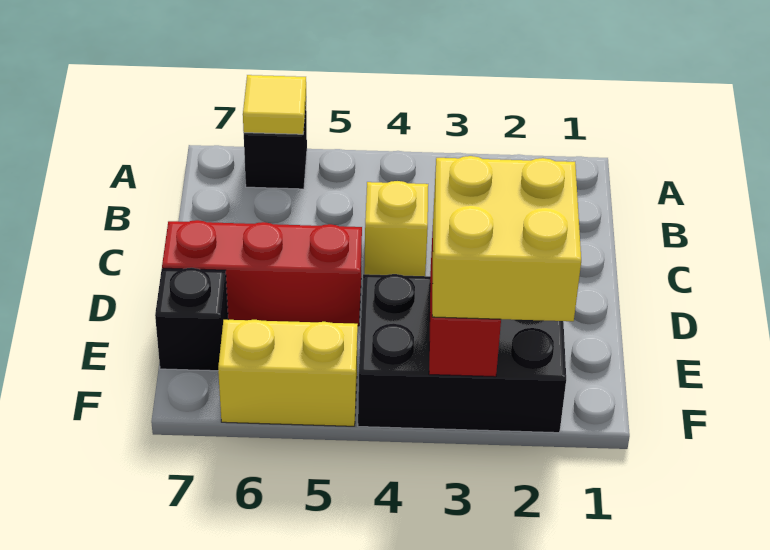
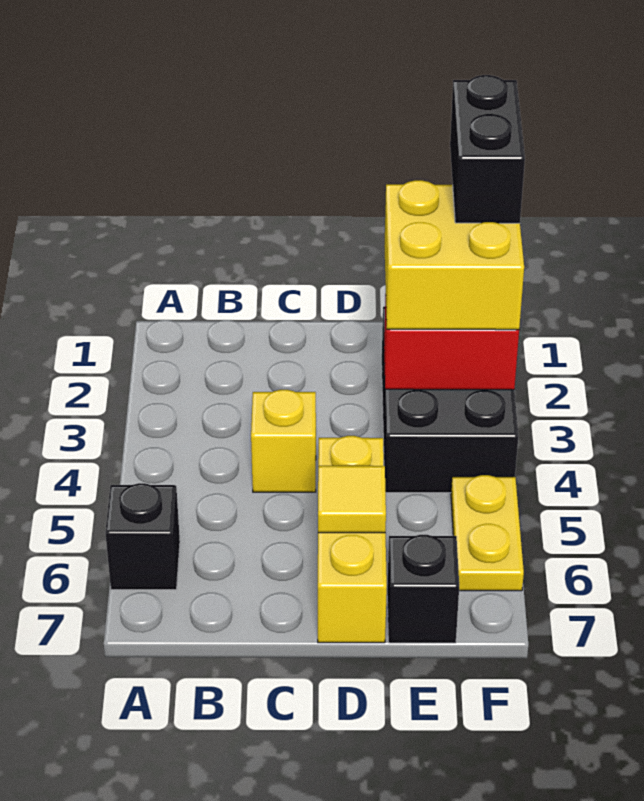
yellow 1x1 tile [243,75,306,134] -> yellow 1x1 tile moved to [318,466,386,533]
red 1x3 brick [162,220,362,326] -> yellow 1x3 brick [318,436,387,643]
none -> black 1x2 brick [450,75,525,223]
yellow 1x2 brick [218,320,358,426] -> yellow 1x2 plate [451,475,524,591]

